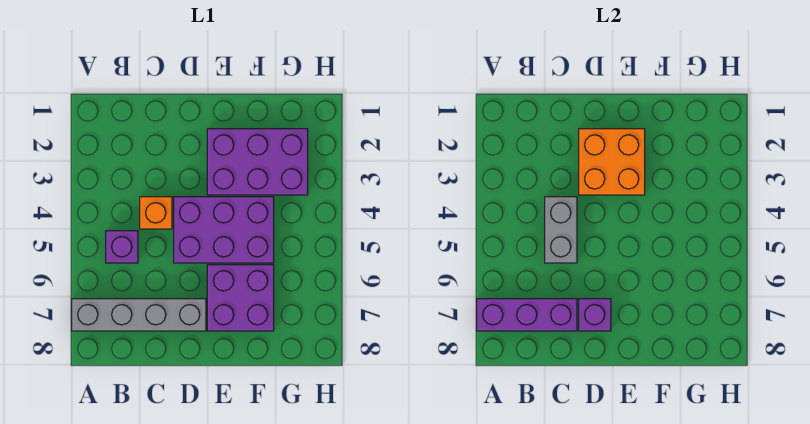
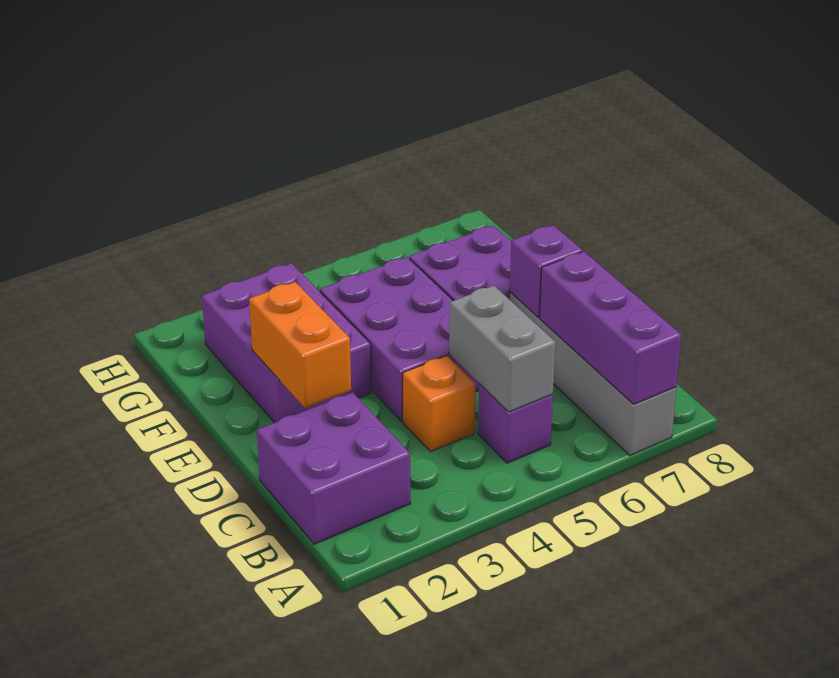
none -> purple 2x2 brick [257,392,410,544]
grey 1x2 brick [545,197,577,263] -> grey 1x2 brick turned to [449,286,555,412]
orange 2x2 brick [579,129,645,195] -> orange 1x2 brick [249,282,351,408]

